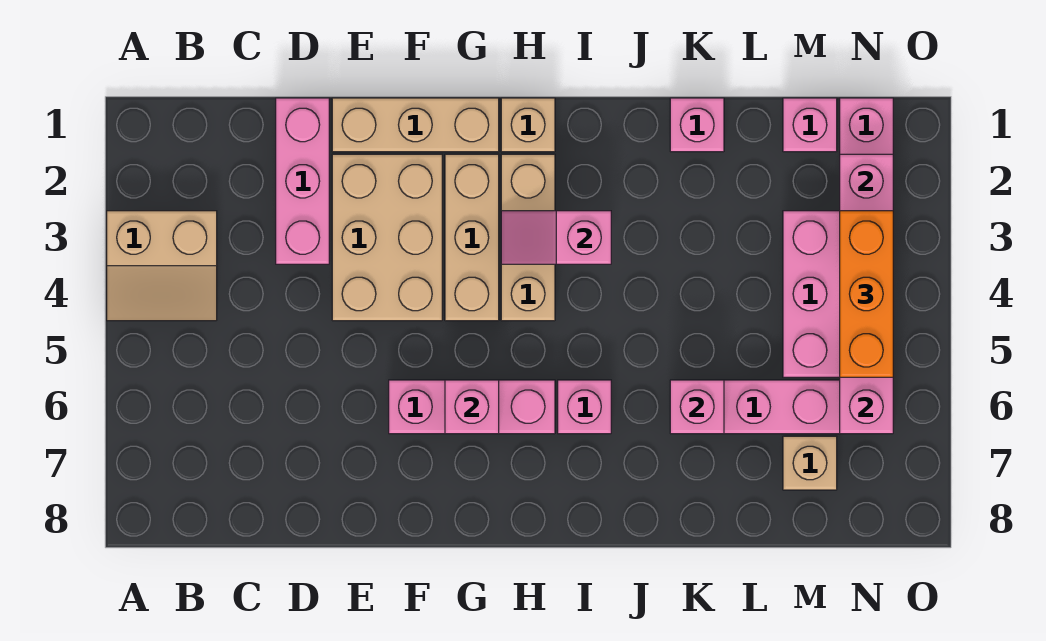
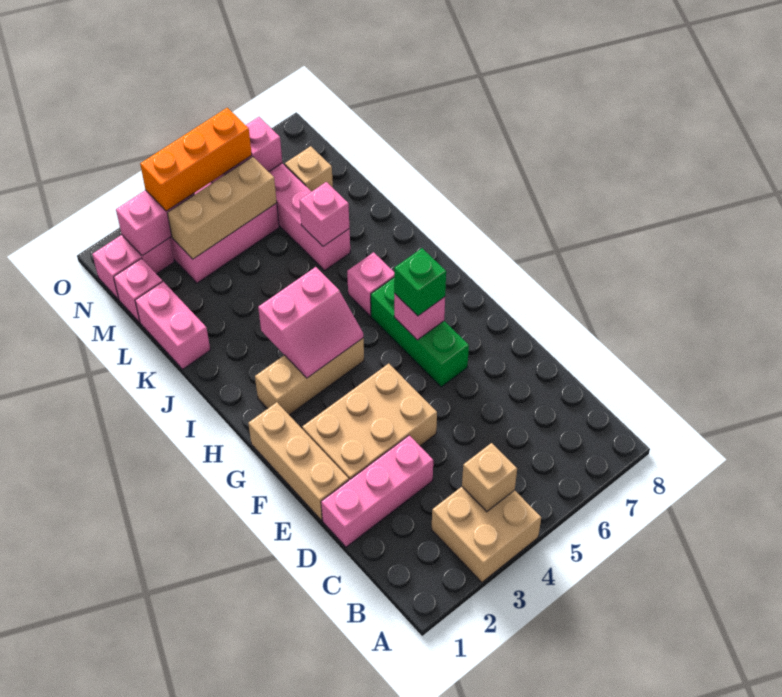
tan 2x2 slope [107,211,217,321] -> tan 2x2 brick [432,487,541,582]
pink 1x3 brick [389,380,555,434] -> green 1x3 brick [371,278,469,387]
tan 1x3 brick [445,154,499,321] -> tan 1x3 brick moved to [167,157,277,259]
none -> green 1x1 brick [394,248,446,316]
tan 1x1 brick [501,98,555,152] -> tan 1x1 brick moved to [462,443,517,512]
pink 1x2 slope [501,211,611,264] -> pink 2x2 slope [258,267,363,378]
pink 1x1 brick [670,98,724,152] -> pink 1x2 brick [135,282,210,369]

